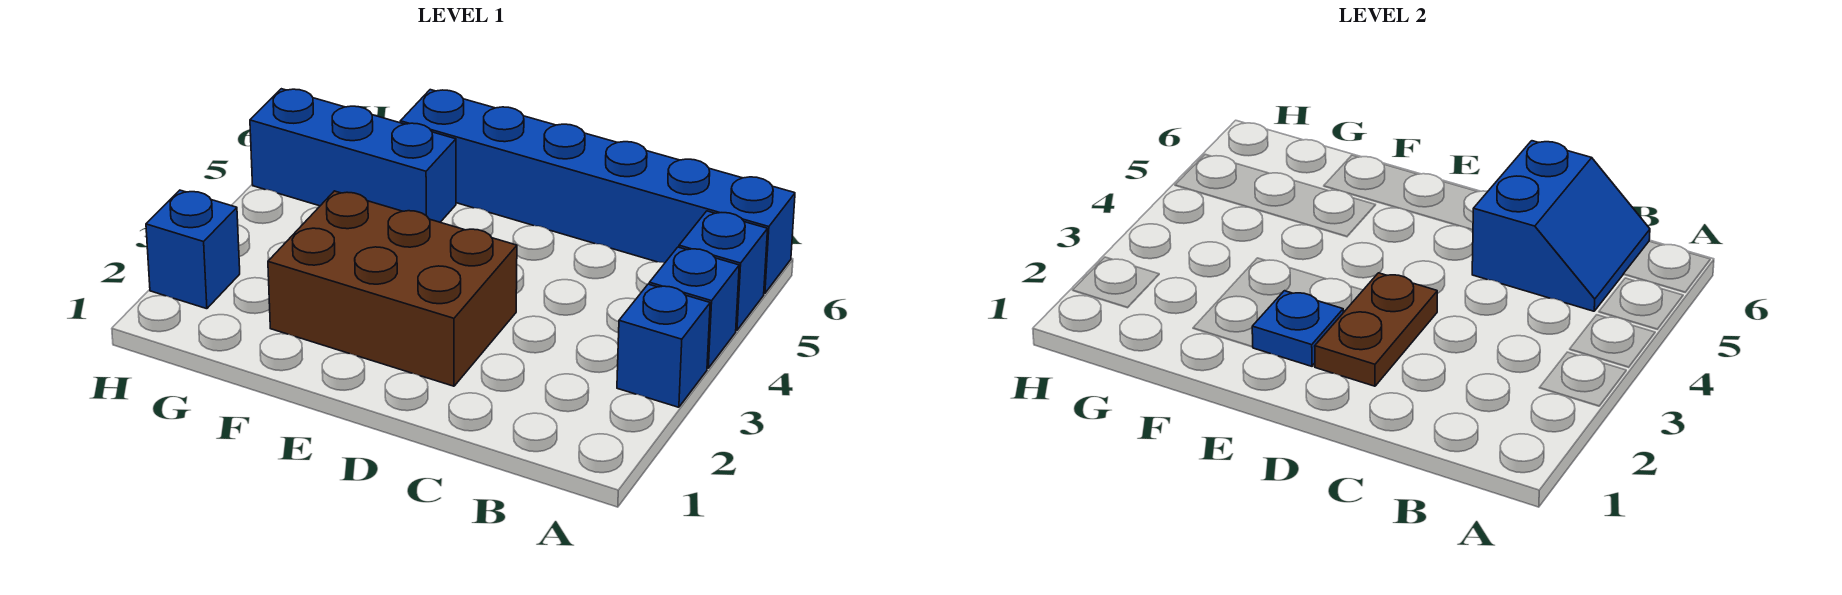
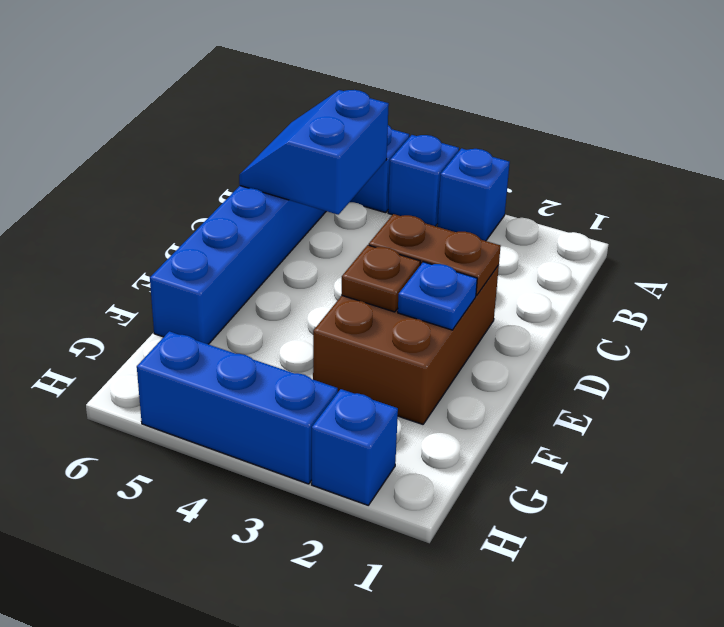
blue 2x2 slope [1472,141,1650,311] -> blue 2x2 slope turned to [239,90,389,215]
none -> brown 1x1 plate [342,245,420,312]
blue 1x3 brick [250,89,456,222] -> blue 1x3 brick turned to [137,331,338,484]

